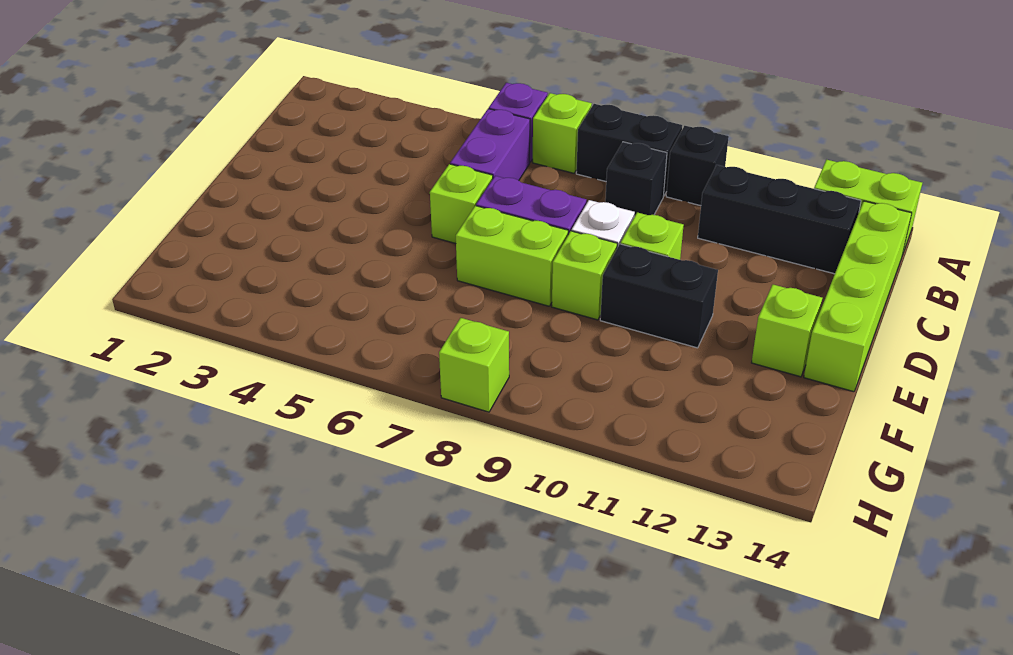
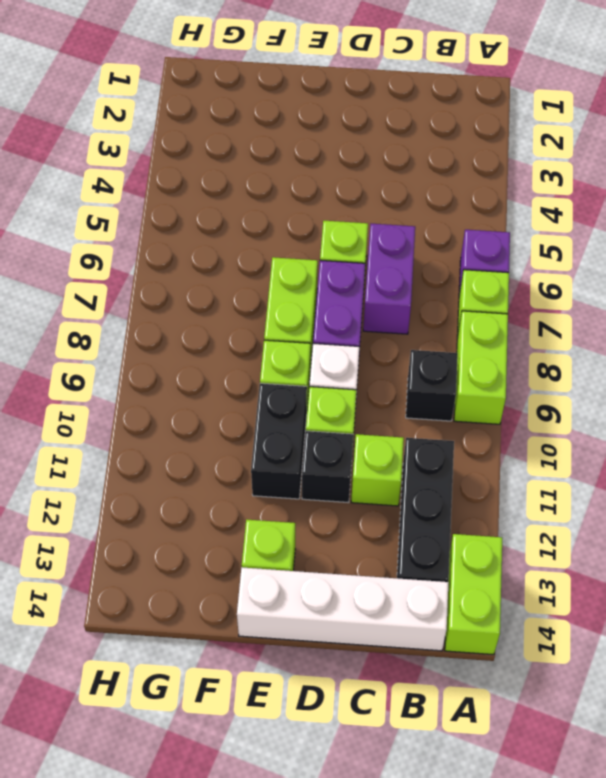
black 1x2 brick [576,104,682,196] -> lime 1x2 brick [454,311,508,424]
black 1x1 brick [666,126,729,206] -> black 1x1 brick moved to [302,431,353,503]
purple 1x2 brick [450,109,530,180] -> purple 1x2 brick turned to [363,224,415,334]
lime 1x4 brick [804,201,912,392] -> white 1x4 brick [237,567,449,651]
lime 1x1 brick [439,318,509,412] -> lime 1x1 brick moved to [351,434,404,506]

